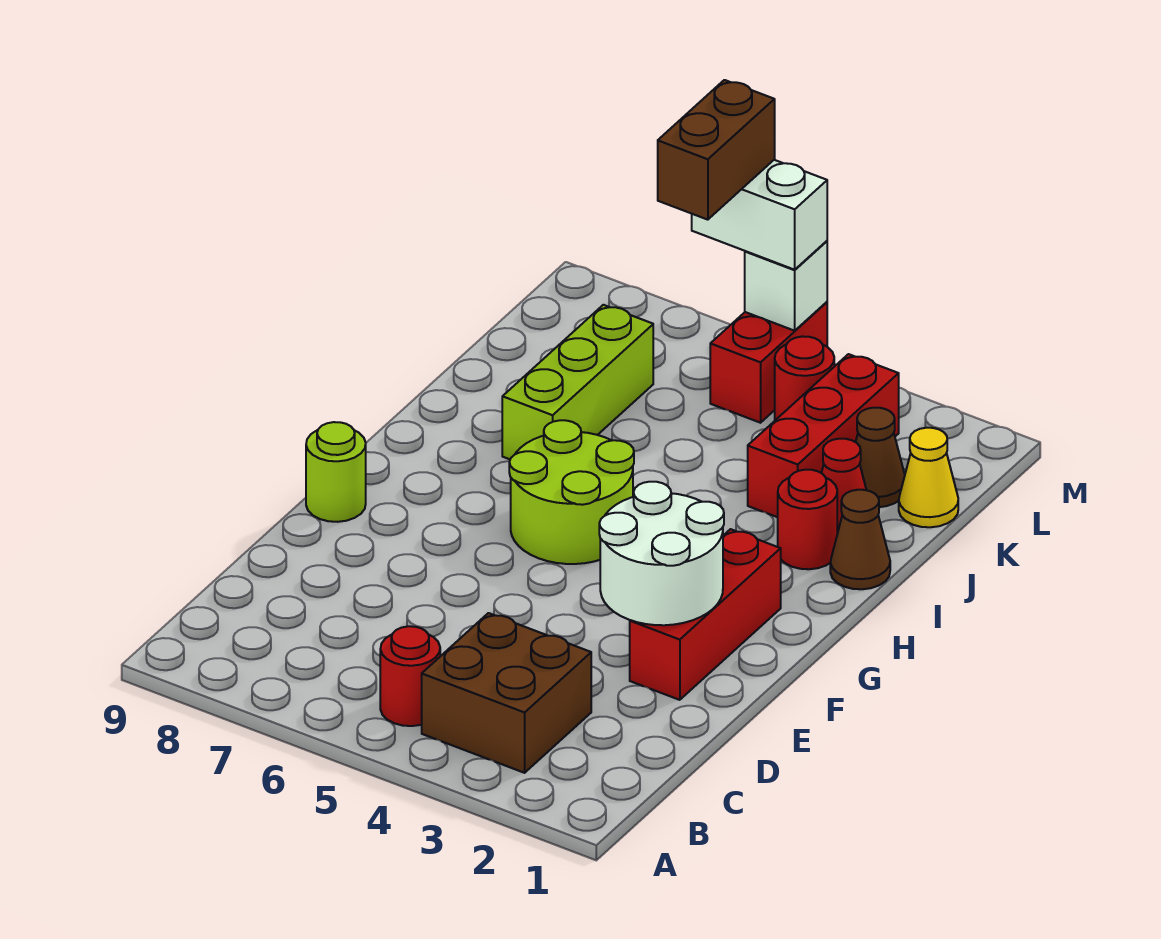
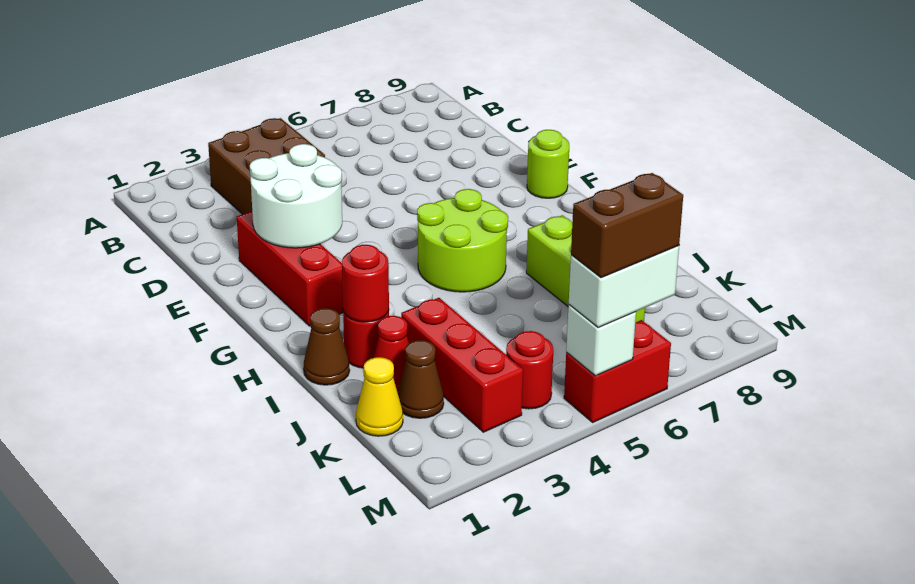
red 1x1 round brick [380,626,440,726] -> red 1x1 round brick moved to [342,245,389,322]
red 1x2 brick [710,302,827,423] -> red 1x2 brick turned to [564,320,671,422]
brown 1x2 brick [658,80,775,220] -> brown 1x2 brick turned to [571,173,683,278]

